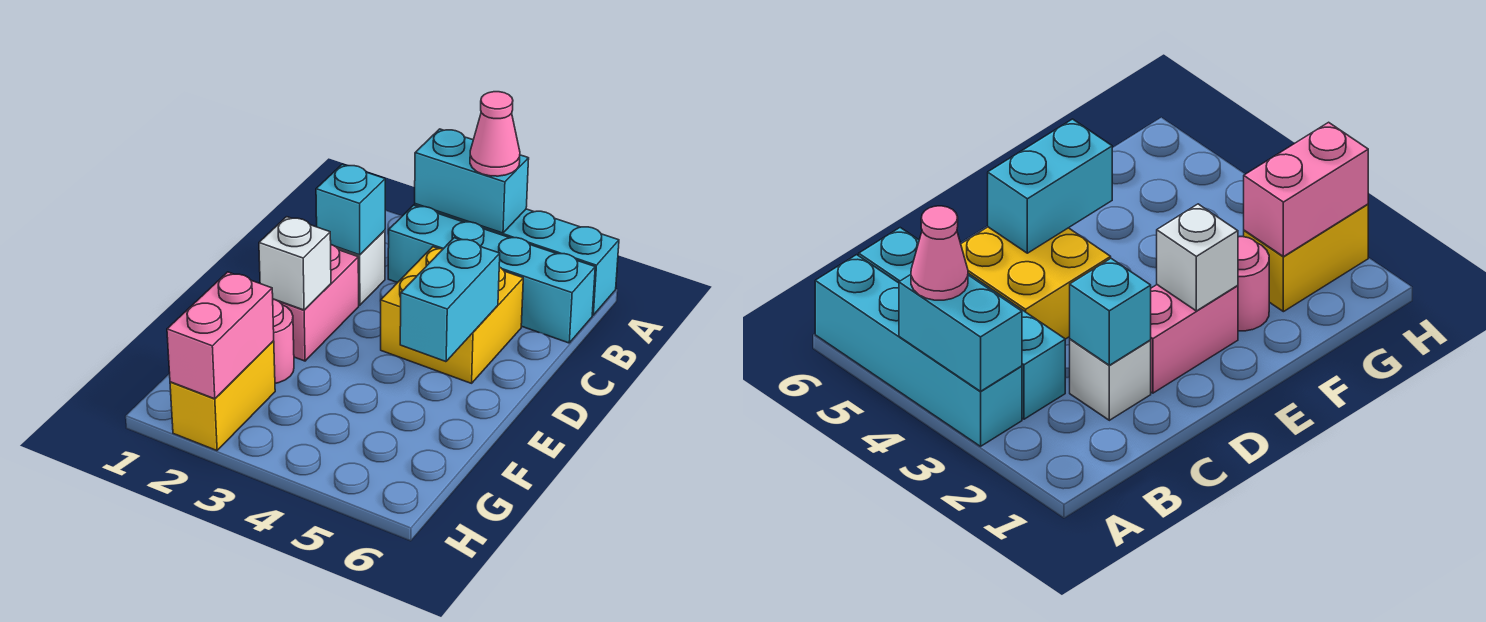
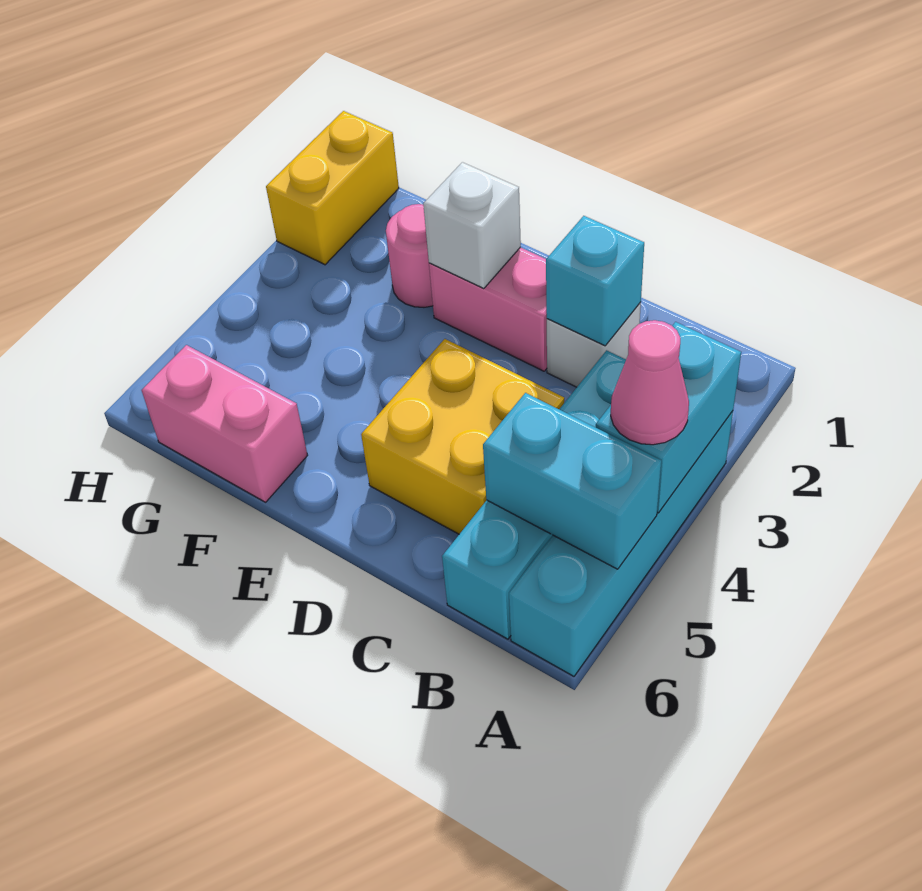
cyan 1x2 brick [400,238,500,362] -> cyan 1x2 brick moved to [483,393,661,569]
yellow 1x2 brick [170,341,275,451] -> yellow 1x2 brick turned to [266,111,399,265]
pink 1x2 brick [167,272,274,399] -> pink 1x2 brick moved to [142,345,308,502]

